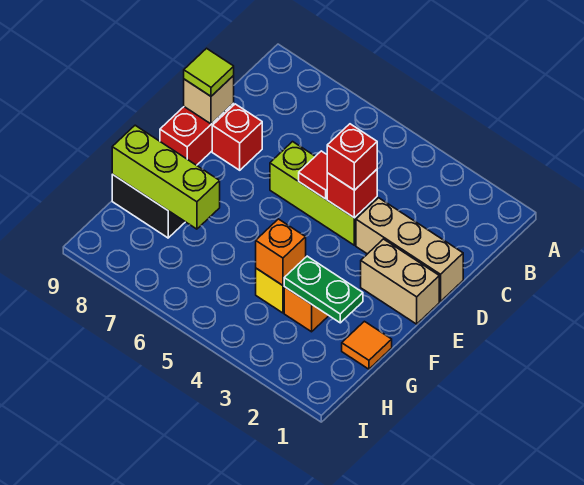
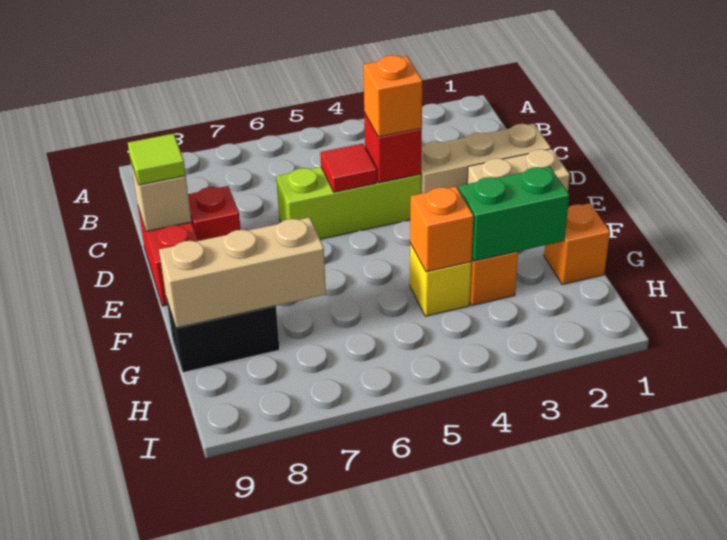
red 1x1 brick [327,124,377,190] -> orange 1x1 brick [363,55,422,137]
orange 1x1 tile [342,321,392,369] -> orange 1x1 brick [544,203,610,285]
green 1x2 plate [284,256,363,323] -> green 1x2 brick [458,167,569,261]
lime 1x3 brick [112,125,220,229] -> tan 1x3 brick [159,217,326,328]

